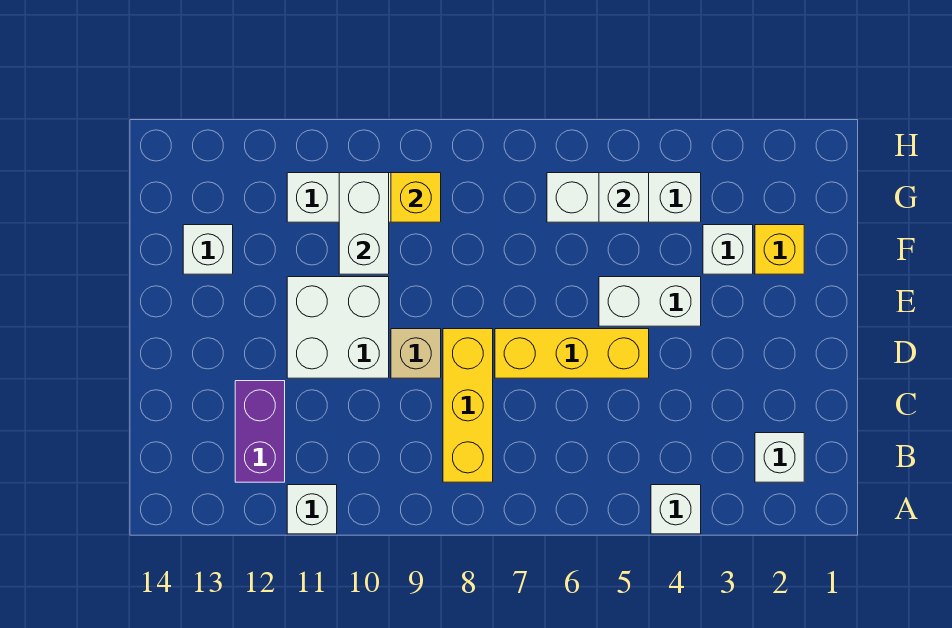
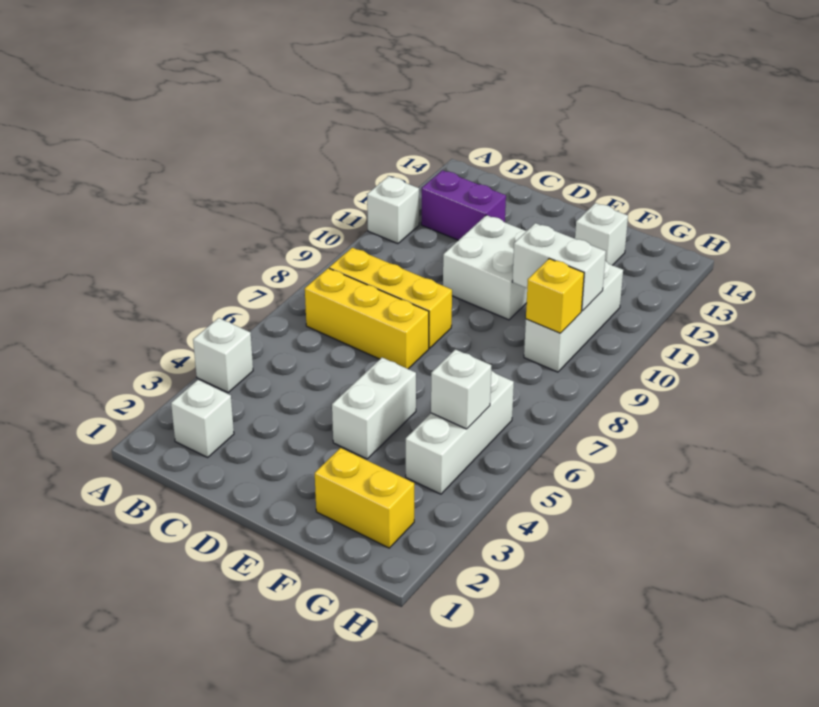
yellow 1x3 brick [495,329,649,378] -> yellow 1x3 brick turned to [305,268,429,369]
tan 1x1 brick [391,329,441,378] -> none
yellow 1x1 brick [755,225,804,274] -> yellow 1x2 brick [315,448,414,548]
white 1x1 brick [703,225,753,274] -> none

